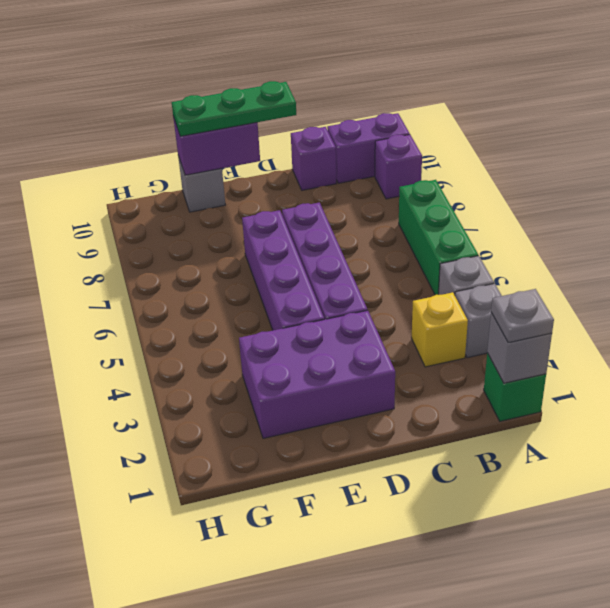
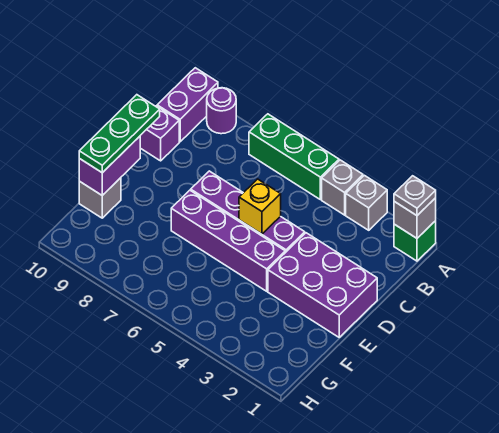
purple 1x1 brick [375,135,422,199] -> purple 1x1 round brick [207,88,236,134]
yellow 1x1 brick [412,292,468,367] -> yellow 1x1 brick moved to [239,179,281,234]
purple 2x3 brick [239,310,395,438] -> purple 2x3 brick turned to [268,233,377,337]

